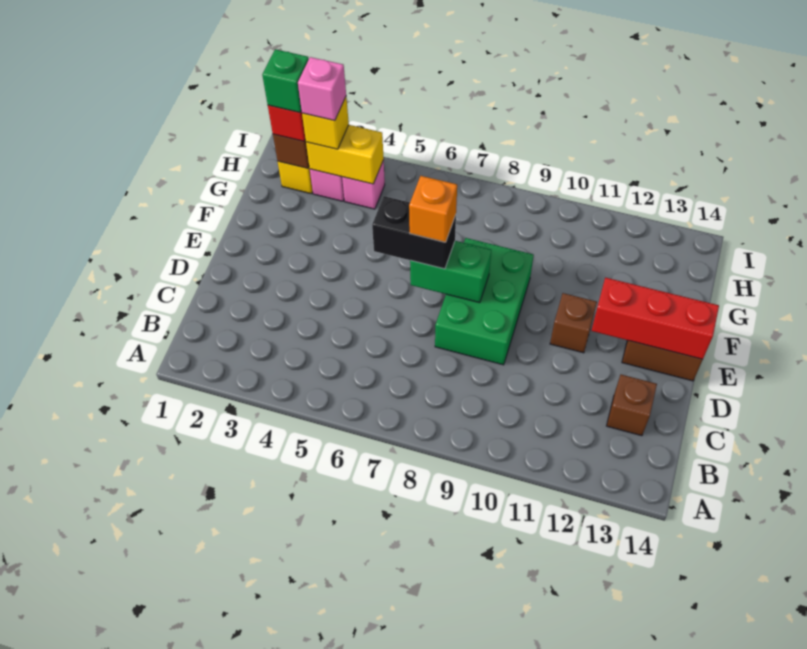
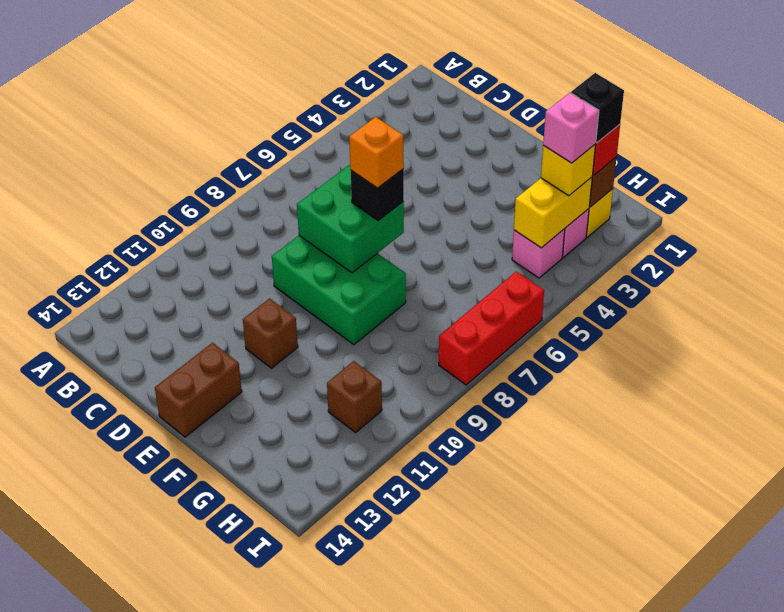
brown 1x1 brick [607,375,657,436] -> brown 1x1 brick moved to [327,361,382,432]
black 1x2 brick [372,196,456,269] -> black 1x1 brick [350,169,404,221]
green 1x2 brick [410,241,491,303] -> green 2x2 brick [297,165,404,273]
red 1x3 brick [591,278,719,359] -> red 1x3 brick moved to [439,271,544,385]
green 1x1 brick [262,49,309,113] -> black 1x1 brick [571,73,624,143]

